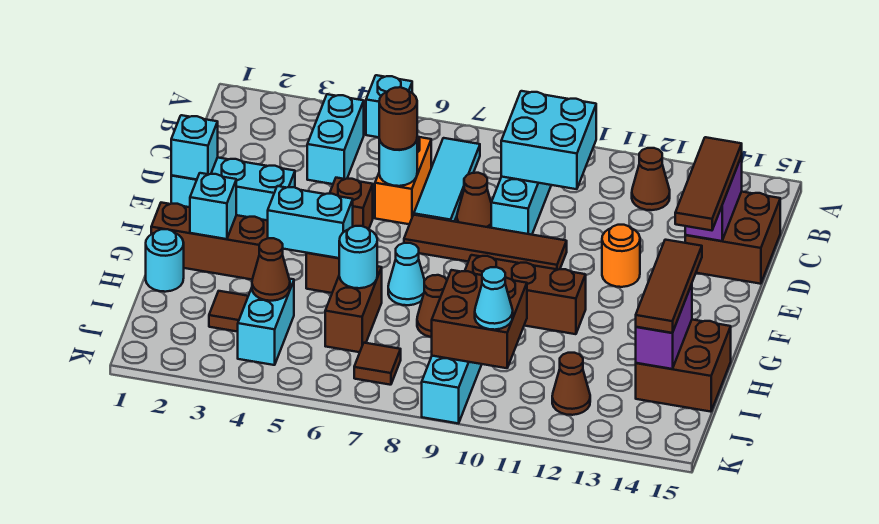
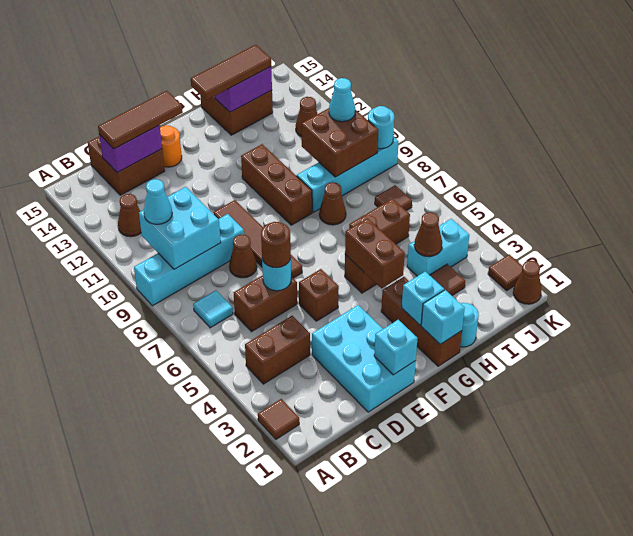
none -> brown 1x1 tile [258,399,299,439]
cyan 1x1 brick [366,75,412,137] -> cyan 1x1 brick moved to [421,290,465,344]
cyan 1x2 brick [307,94,364,184] -> brown 1x2 brick [245,316,310,384]
cyan 1x3 tile [414,138,480,222] -> cyan 1x1 tile [193,290,233,328]
orange 1x2 brick [375,137,431,224] -> brown 1x2 brick [234,275,297,332]
cyan 1x3 brick [171,158,295,220] -> cyan 2x3 brick [312,305,416,412]
orange 1x1 round brick [602,225,640,287] -> orange 1x1 round brick moved to [160,125,182,167]
cyan 1x2 brick [268,186,353,258] -> brown 1x2 brick [345,218,405,288]
cyan 1x1 cone [388,243,425,305] -> cyan 1x1 cone moved to [144,179,172,224]
cyan 1x1 round brick [339,226,377,288] -> cyan 1x1 round brick moved to [368,106,394,149]
none -> brown 1x1 cone [513,261,541,304]
none -> brown 1x1 tile [488,254,523,290]

